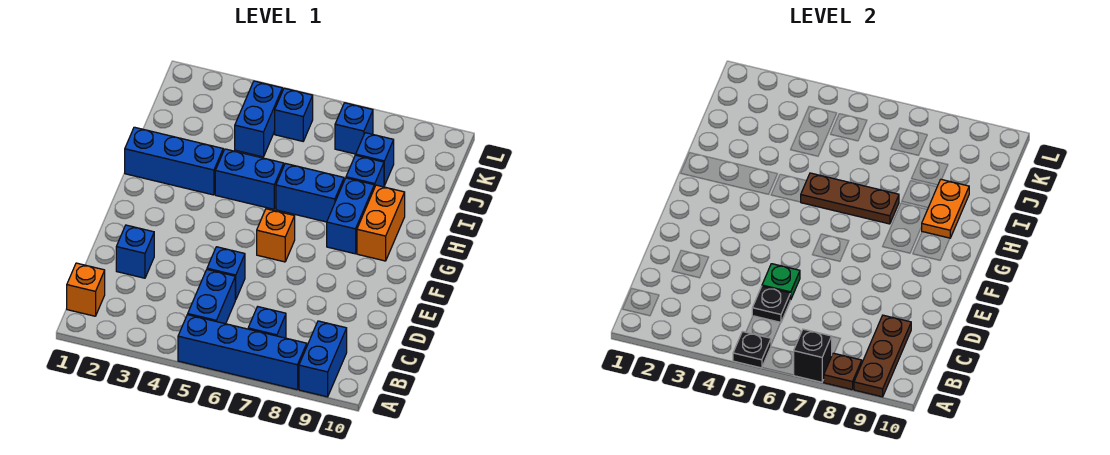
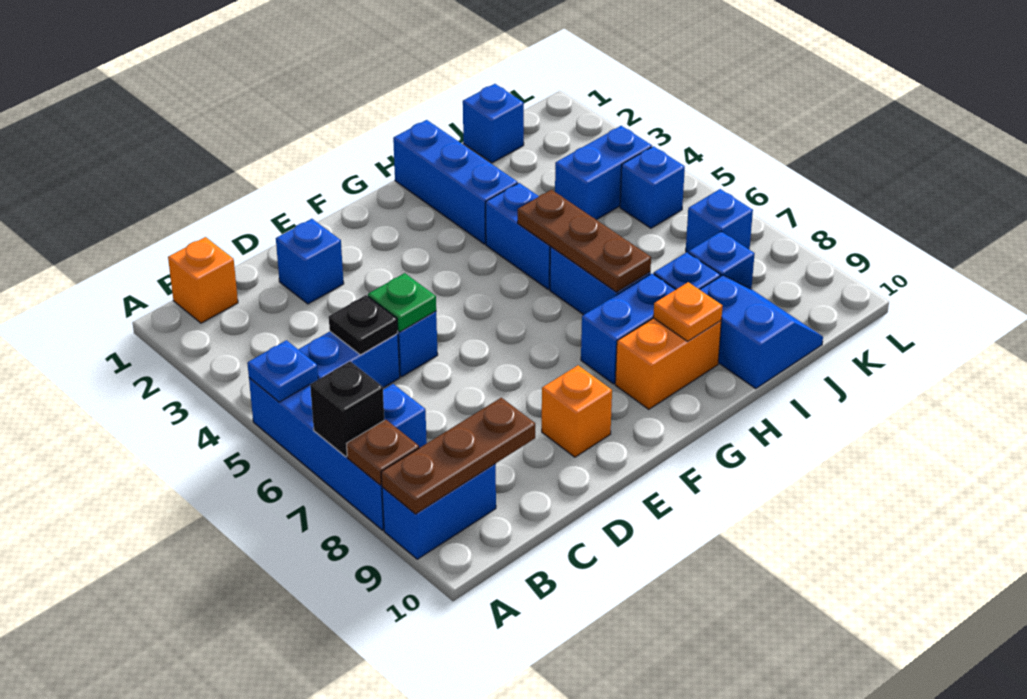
black 1x1 plate [733,332,771,368] -> blue 1x1 plate [247,340,318,402]
orange 1x1 brick [257,209,295,262] -> orange 1x1 brick moved to [542,365,612,457]
orange 1x2 plate [922,179,969,238] -> orange 1x1 plate [653,282,722,341]
none -> blue 2x2 slope [700,275,823,389]
none -> blue 1x1 brick [463,84,524,163]

